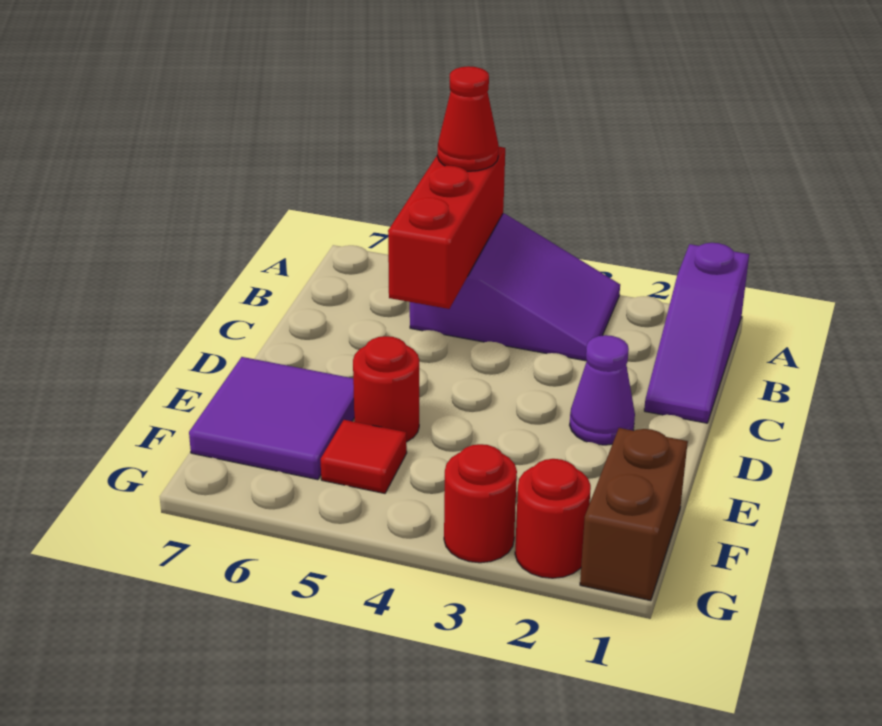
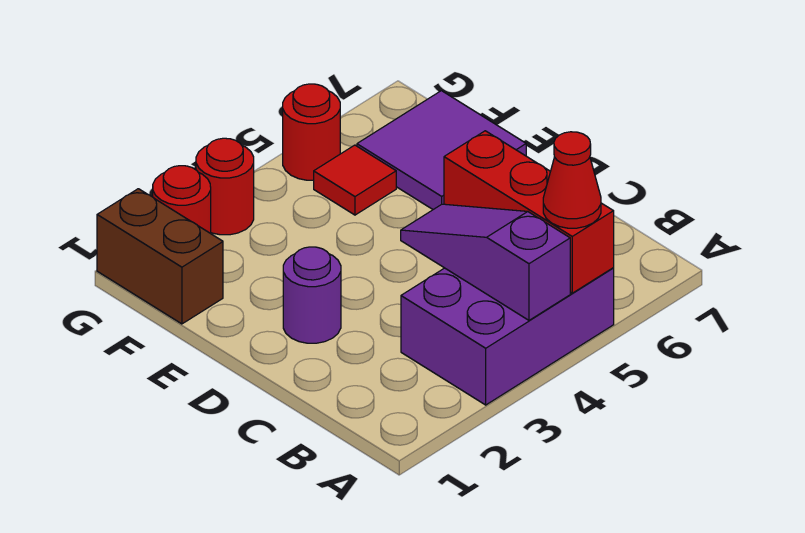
purple 1x3 slope [644,243,749,423] -> purple 1x3 slope moved to [401,204,570,320]
purple 2x3 slope [410,213,620,361] -> purple 2x3 brick [401,268,614,405]
purple 1x1 cone [570,335,635,445] -> purple 1x1 round brick [283,247,341,343]
red 1x1 round brick [353,336,419,442] -> red 1x1 round brick moved to [283,84,340,180]

